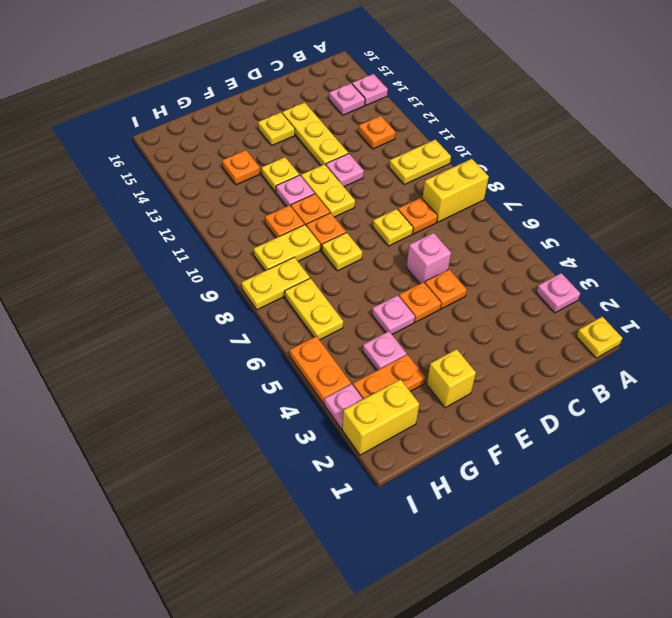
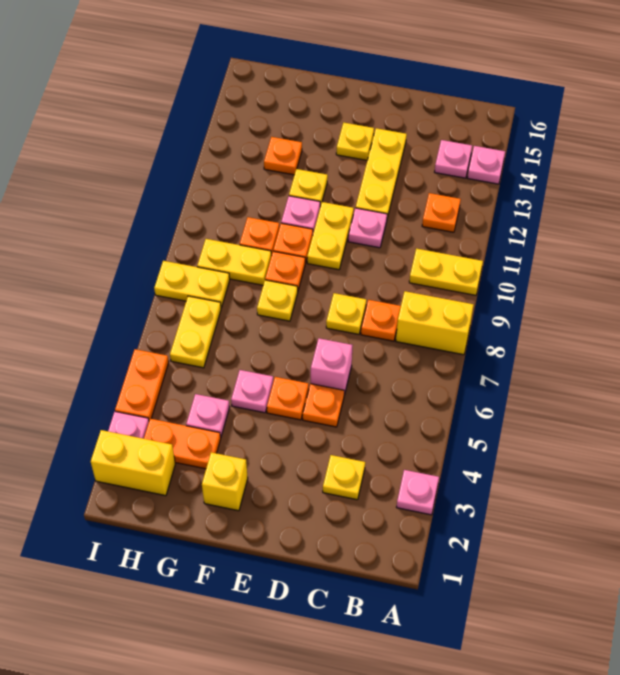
yellow 1x1 plate [576,317,622,358] -> yellow 1x1 plate moved to [323,455,365,500]

